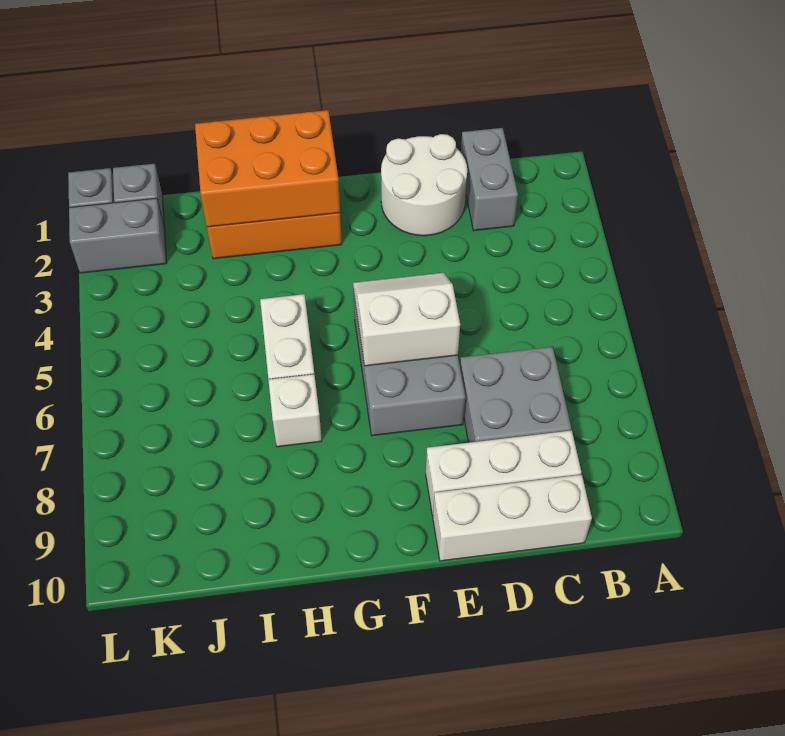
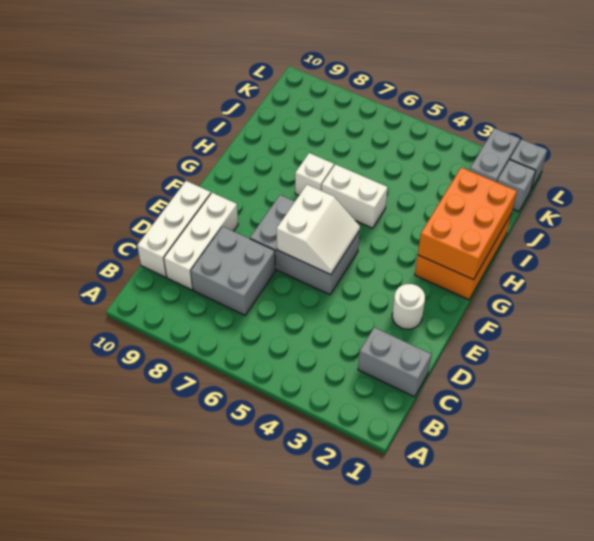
white 2x2 round brick [381,134,467,236] -> white 1x1 round brick [392,284,425,329]

